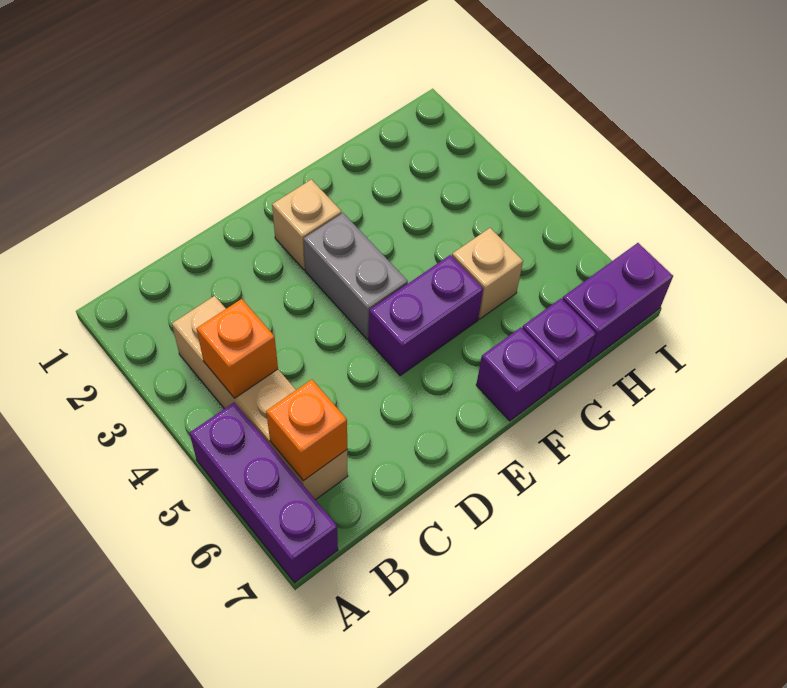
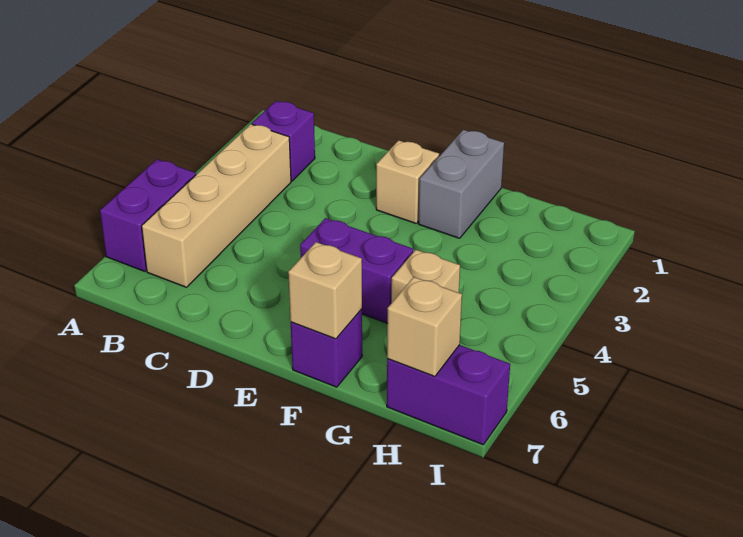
purple 1x3 brick [190,403,338,583] -> purple 1x2 brick [100,159,196,271]
orange 1x1 brick [197,299,278,398] -> none
orange 1x1 brick [266,380,347,481] -> none
grey 1x2 brick [304,213,408,339] -> grey 1x2 brick moved to [419,130,504,238]
none -> tan 1x1 brick [288,242,362,339]
purple 1x1 brick [522,299,596,391] -> purple 1x1 brick moved to [252,101,315,181]
none -> tan 1x1 brick [387,277,462,376]

